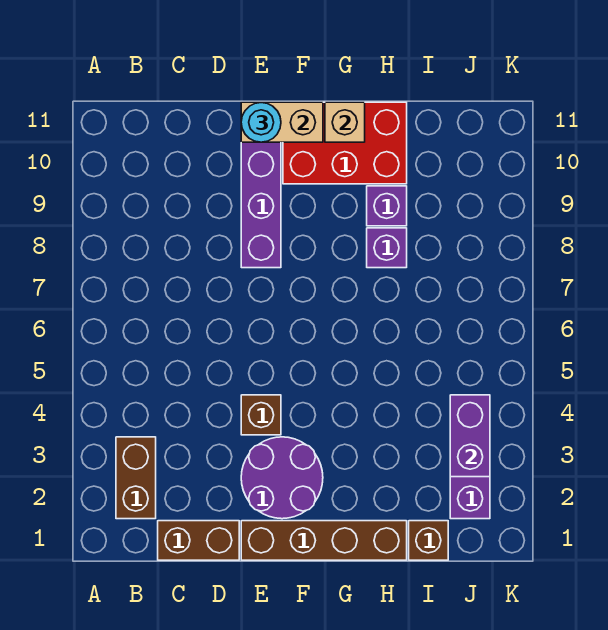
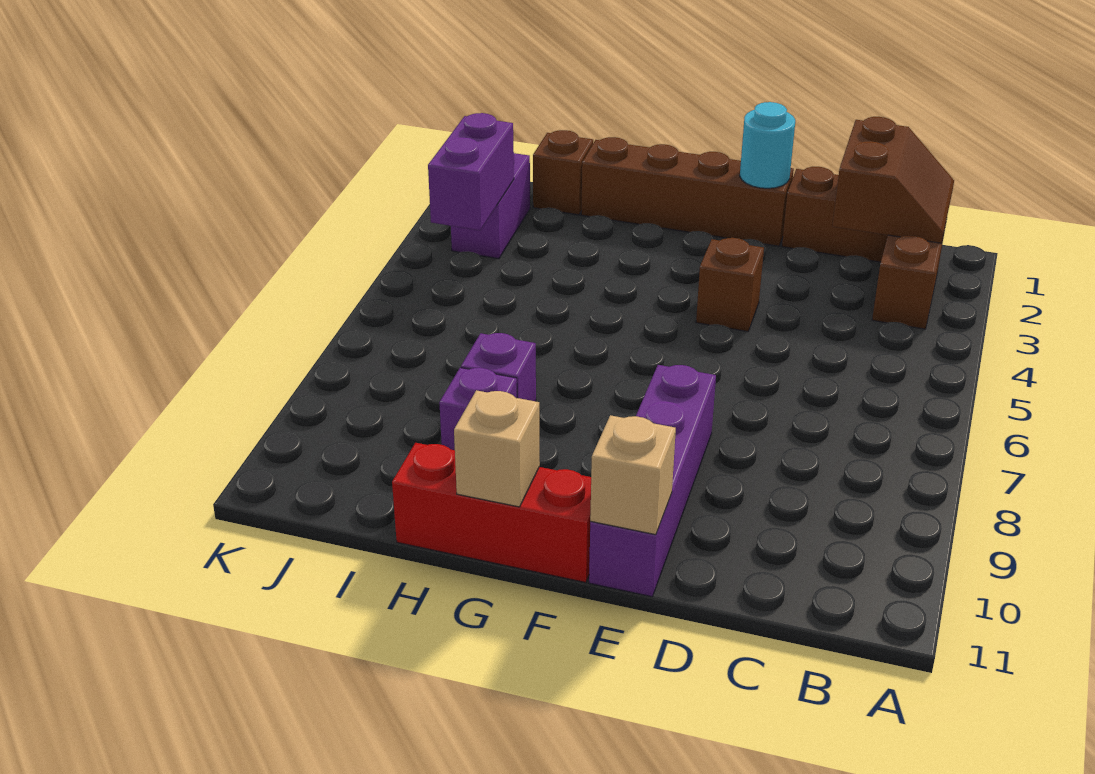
none -> brown 2x2 slope [832,117,954,243]
purple 2x2 round brick [241,437,323,519] -> none
tan 1x2 brick [241,102,323,142] -> tan 1x1 brick [590,415,676,535]
cyan 1x1 round brick [241,102,281,142] -> cyan 1x1 round brick moved to [740,102,795,188]
red 2x3 brick [283,102,407,184] -> red 1x3 brick [392,443,591,583]

